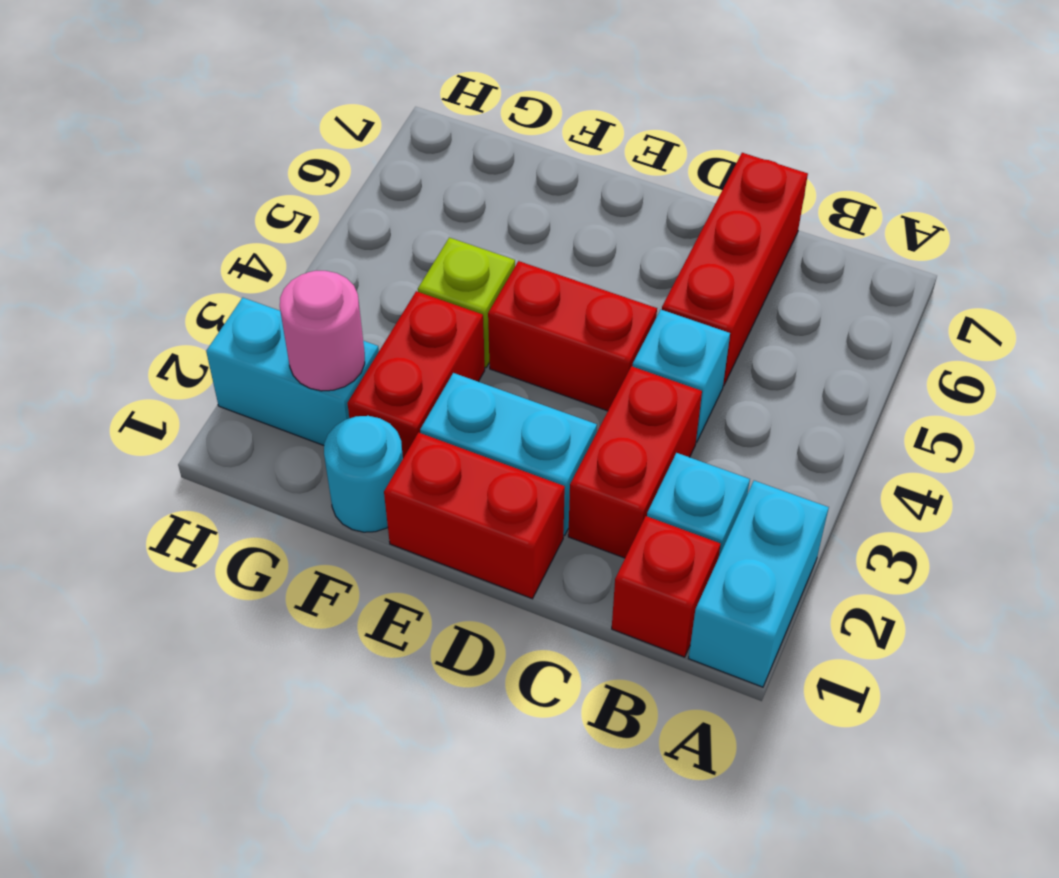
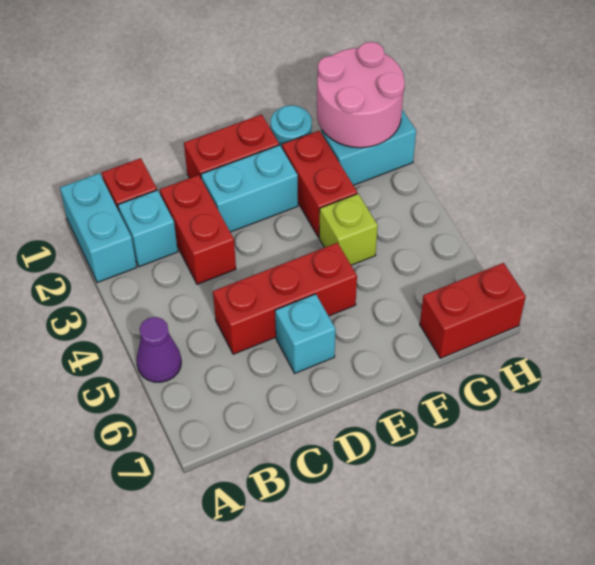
none -> purple 1x1 cone [137,317,181,382]
cyan 1x1 brick [632,310,730,442] -> cyan 1x1 brick moved to [275,294,335,373]
red 1x3 brick [662,153,808,386] -> red 1x3 brick turned to [213,243,357,354]
red 1x2 brick [488,261,657,411] -> red 1x2 brick moved to [420,263,526,358]
pink 1x1 round brick [280,271,365,391] -> pink 2x2 round brick [317,42,405,148]

